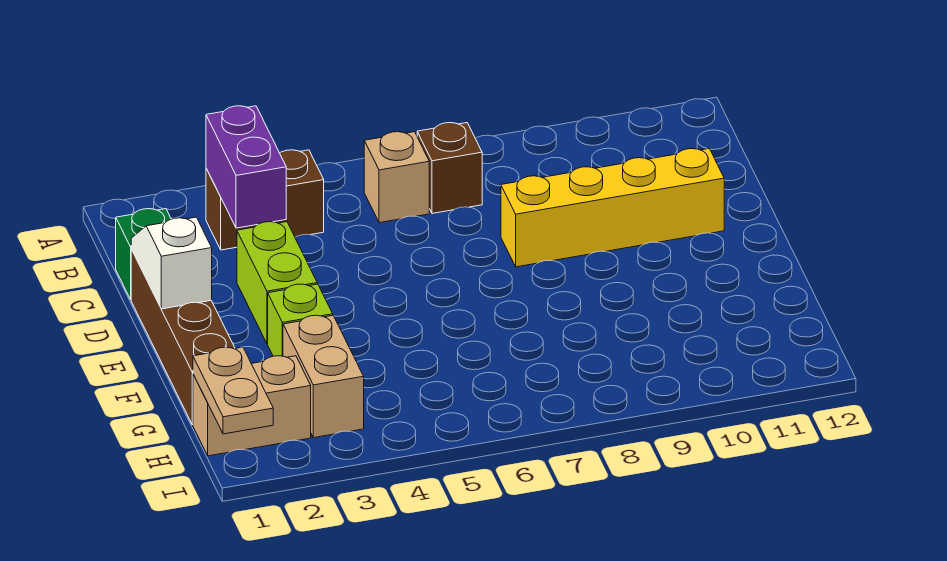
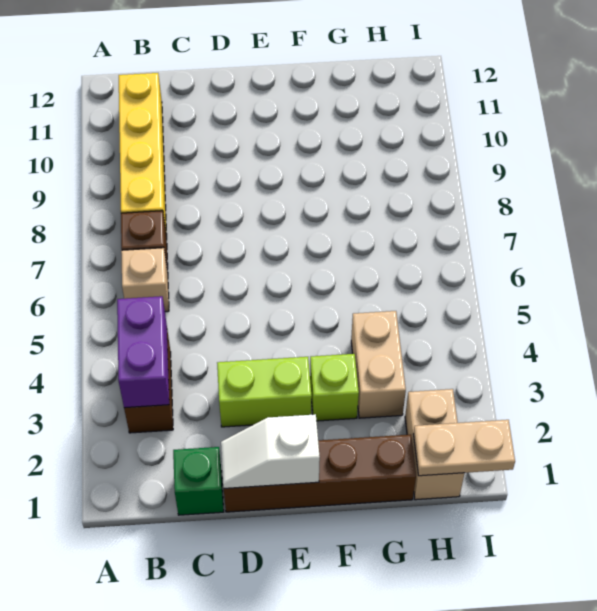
purple 1x2 brick [206,106,286,228] -> purple 1x2 brick turned to [117,296,169,408]
yellow 1x4 brick [501,149,724,267] -> yellow 1x4 brick moved to [119,73,167,236]
tan 1x2 brick [283,315,364,438] -> tan 1x2 brick turned to [351,311,406,418]

